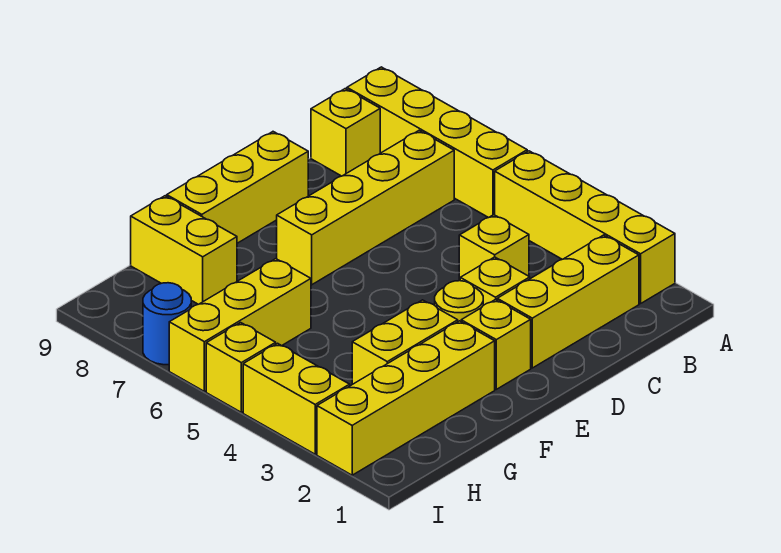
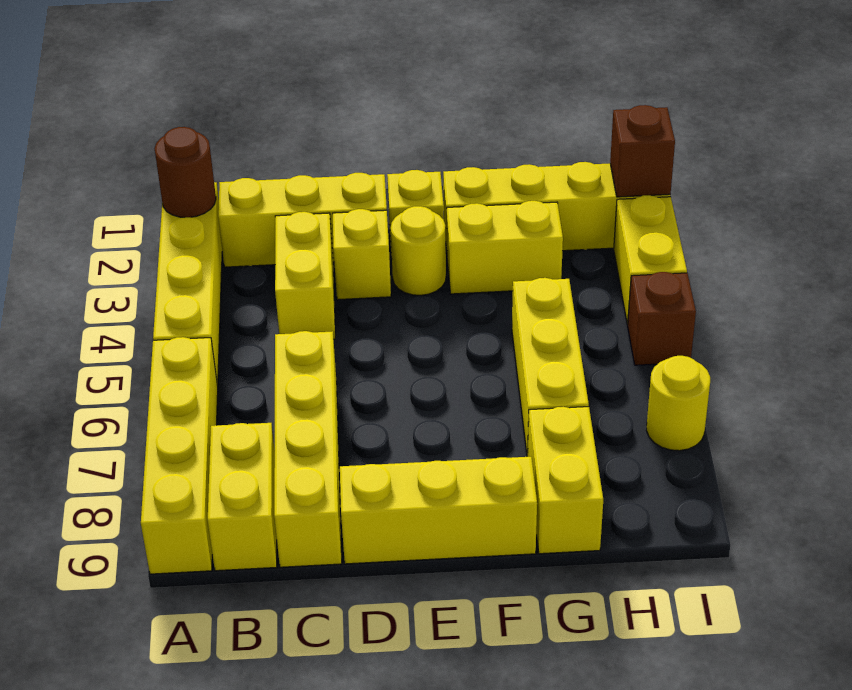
none -> brown 1x1 round brick [154,127,216,217]
yellow 1x4 brick [277,131,454,285] -> yellow 1x4 brick turned to [274,331,342,567]
yellow 1x1 brick [311,89,380,176] -> yellow 1x2 brick [208,423,277,571]
yellow 1x1 brick [459,215,529,281] -> yellow 1x2 brick [275,212,335,339]
yellow 1x3 brick [169,259,311,391] -> yellow 1x3 brick turned to [512,278,589,456]
none -> brown 1x1 brick [610,105,675,197]
yellow 1x1 brick [206,323,276,412] -> brown 1x1 brick [628,272,696,365]
blue 1x1 round brick [143,283,191,365] -> yellow 1x1 round brick [647,356,710,451]

